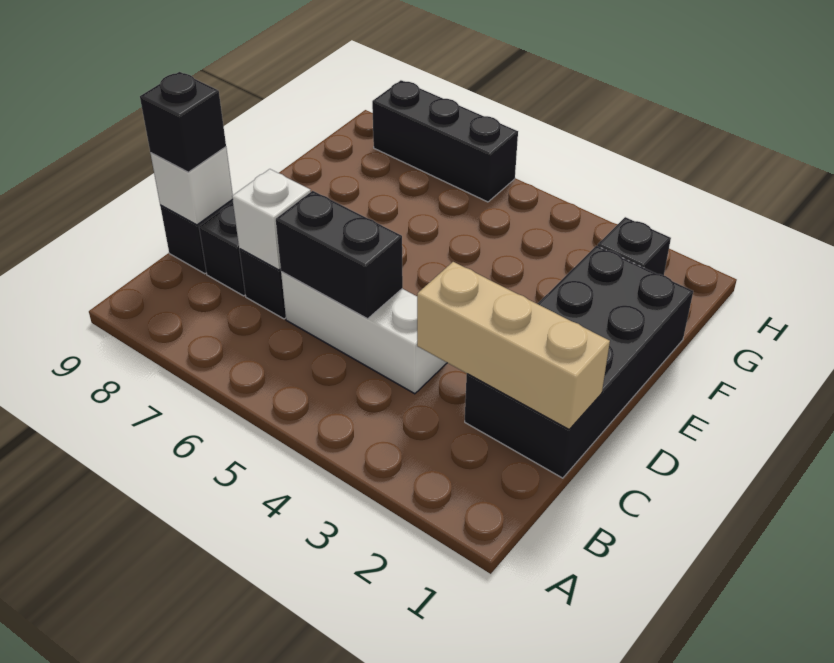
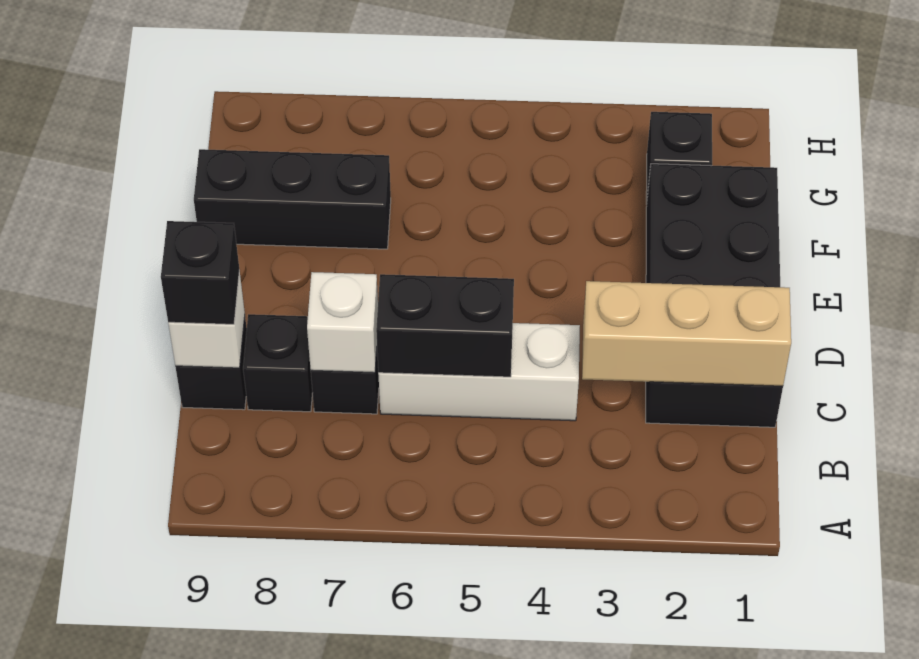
black 1x3 brick [372,80,518,202] -> black 1x3 brick moved to [194,149,391,249]

